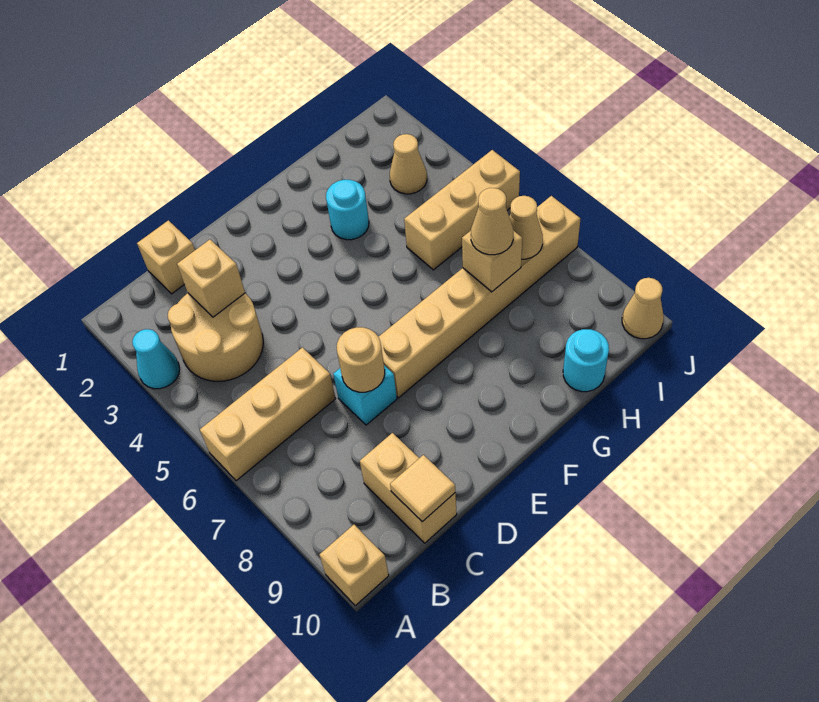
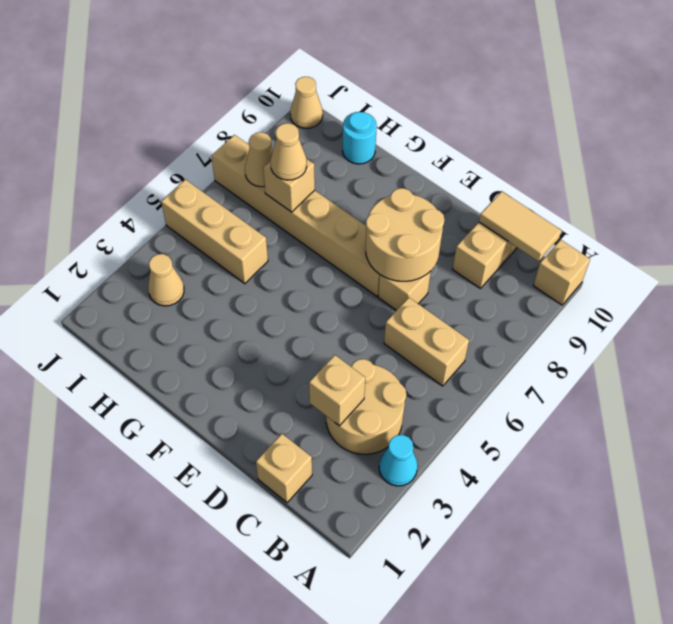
tan 1x3 brick [200,348,336,481] -> tan 1x2 brick [384,298,469,386]
tan 1x1 tile [390,455,455,522] -> tan 1x2 tile [479,191,561,261]
cyan 1x1 brick [333,365,397,425] -> tan 1x1 brick [378,271,431,310]
tan 1x1 round brick [337,327,385,392] -> tan 2x2 round brick [366,188,444,281]
cyan 1x1 round brick [326,180,369,240] -> none

